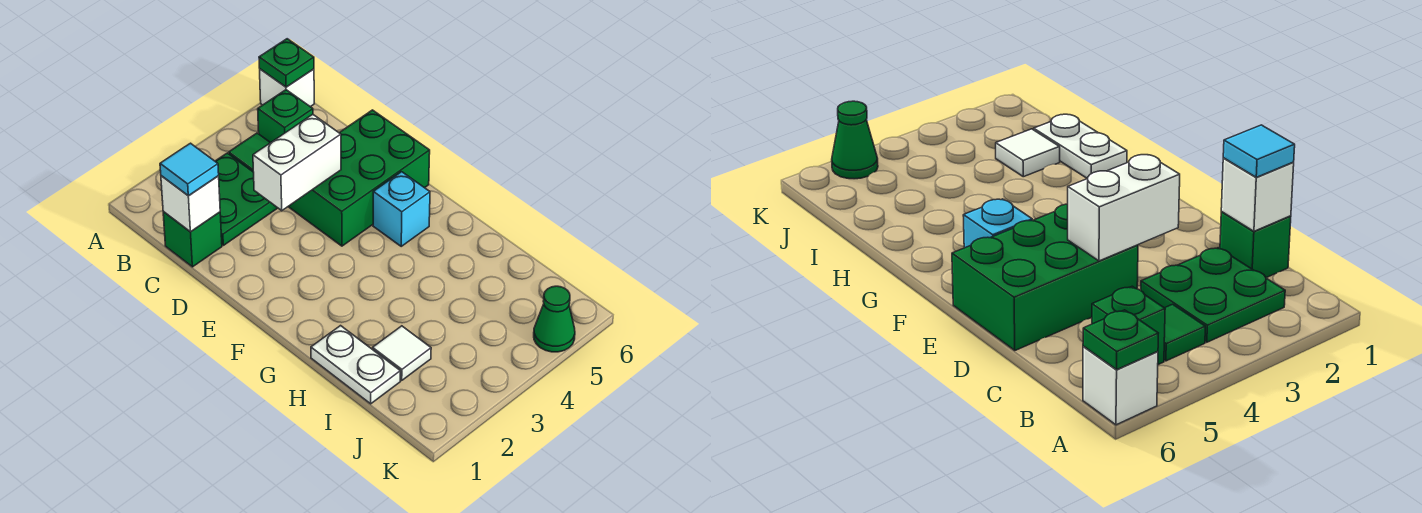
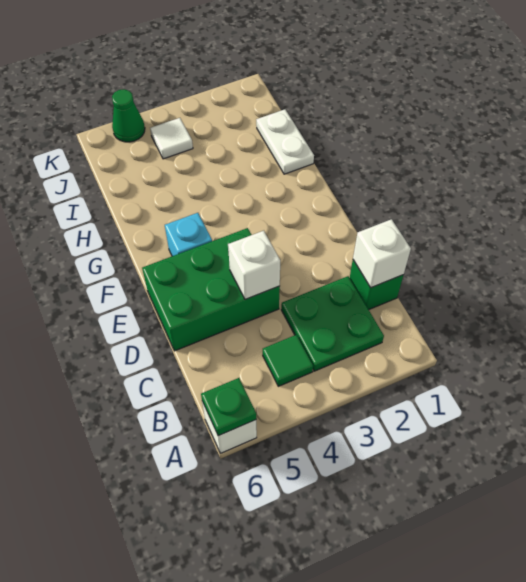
green 1x1 brick [258,90,313,143] -> none
cyan 1x1 tile [160,143,219,196] -> none
white 1x2 brick [253,114,341,211] -> white 1x1 brick [228,231,280,299]
white 1x1 tile [373,326,431,380] -> white 1x1 tile moved to [150,118,193,159]

